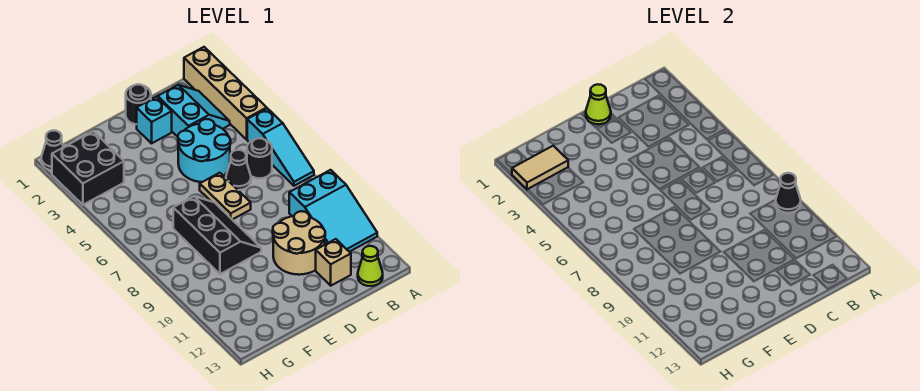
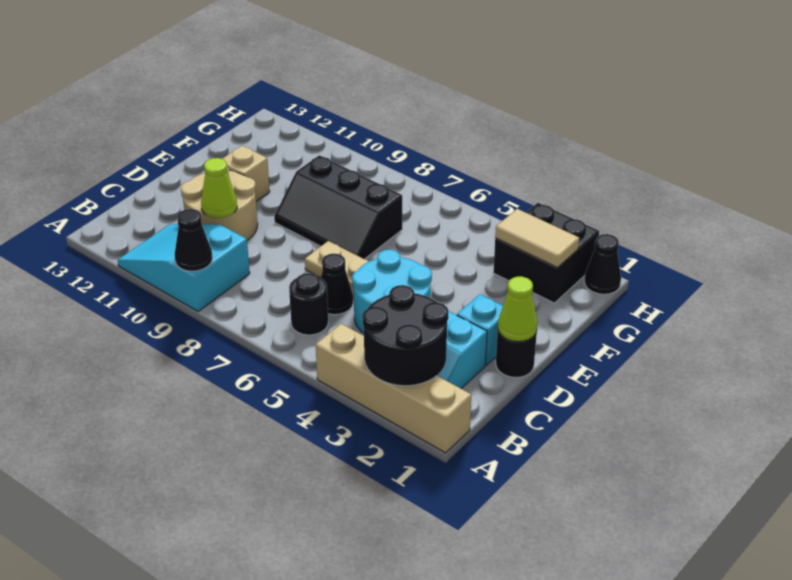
none -> black 2x2 round brick [362,285,448,386]
cyan 1x3 slope [247,108,314,186] -> none
lime 1x1 cone [358,246,383,286] -> lime 1x1 cone moved to [201,158,237,218]
tan 1x1 brick [316,239,351,286] -> tan 1x1 brick moved to [223,146,270,201]
tan 1x2 tile [512,146,568,190] -> tan 1x2 tile turned to [495,209,579,268]

